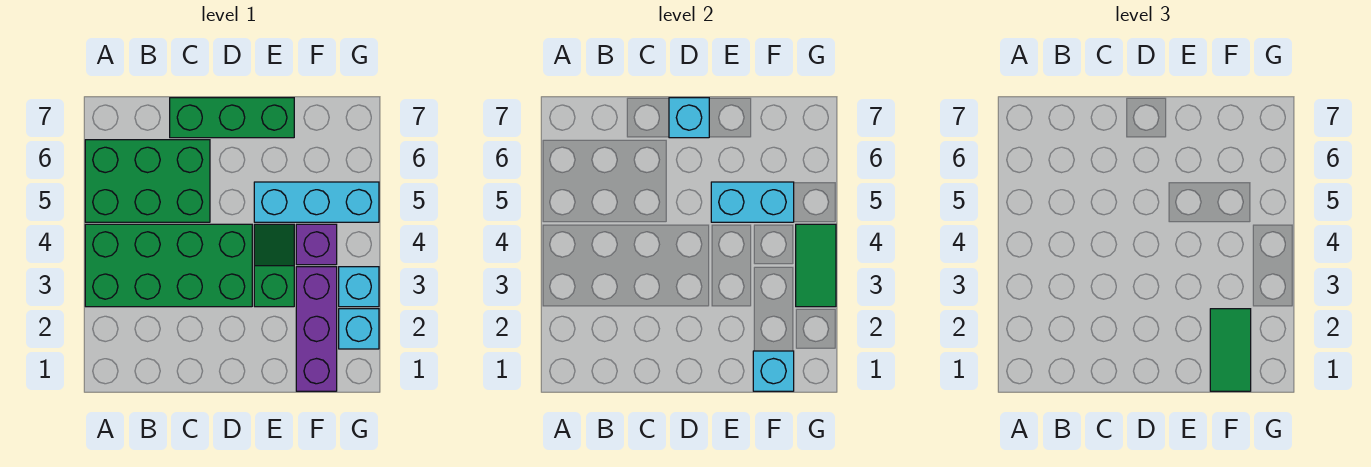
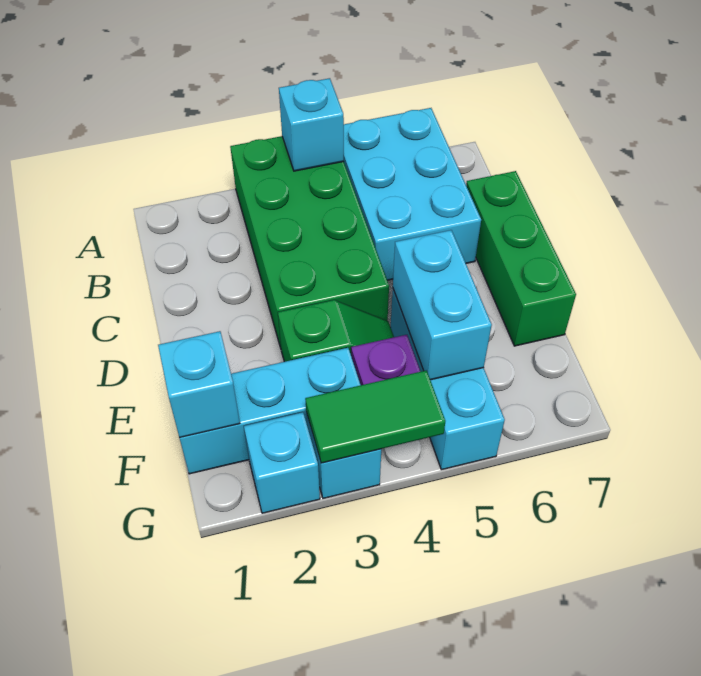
green 2x3 brick [85,140,210,222] -> cyan 2x3 brick [344,108,481,280]
cyan 1x1 brick [669,98,709,138] -> cyan 1x1 brick moved to [279,78,344,171]
purple 1x3 brick [296,267,337,391] -> cyan 1x3 brick [180,348,360,474]
green 1x2 tile [1210,309,1251,391] -> none

